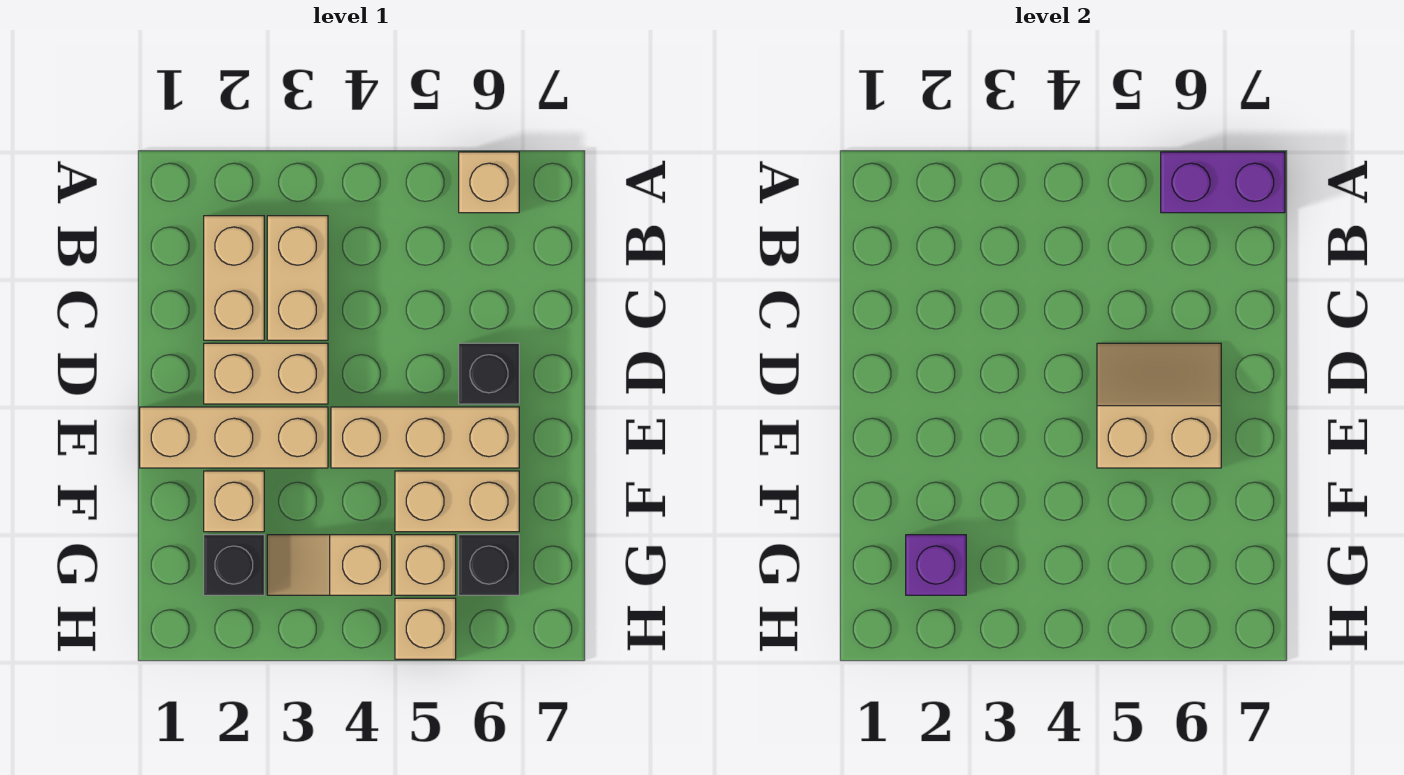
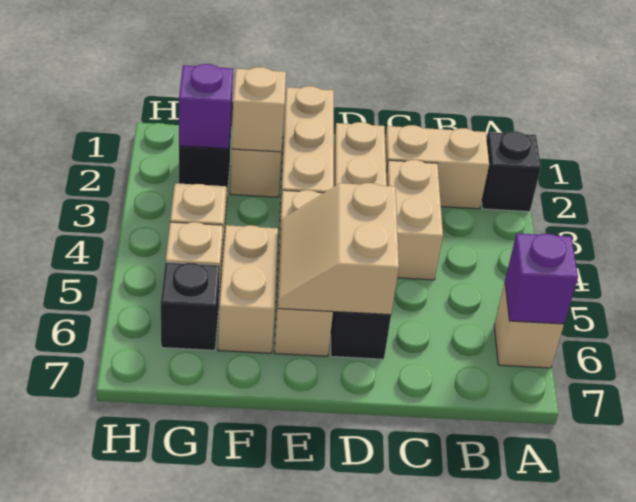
none -> black 1x1 brick [482,131,541,212]
purple 1x2 brick [1161,152,1285,213] -> purple 1x1 brick [505,233,578,324]
tan 1x2 brick [267,216,328,340] -> tan 1x2 brick turned to [386,160,443,280]
tan 2x2 slope [1097,343,1221,468] -> tan 2x2 slope turned to [278,183,399,315]
tan 1x1 brick [395,598,456,659] -> tan 1x1 brick moved to [232,67,286,152]

